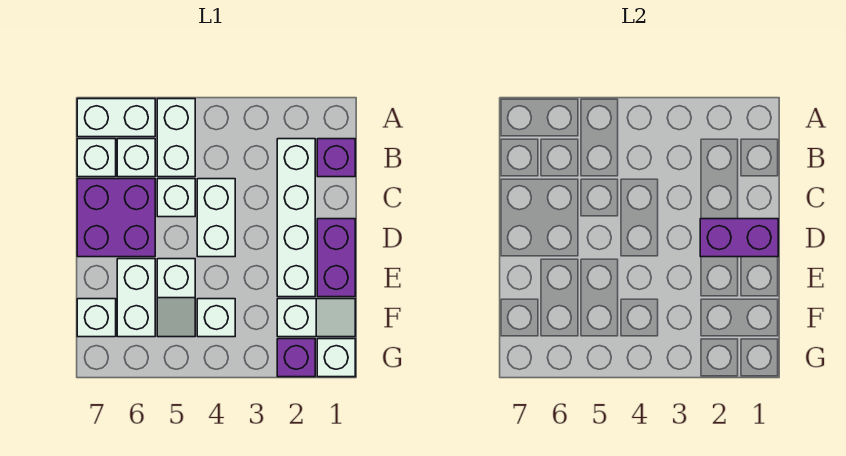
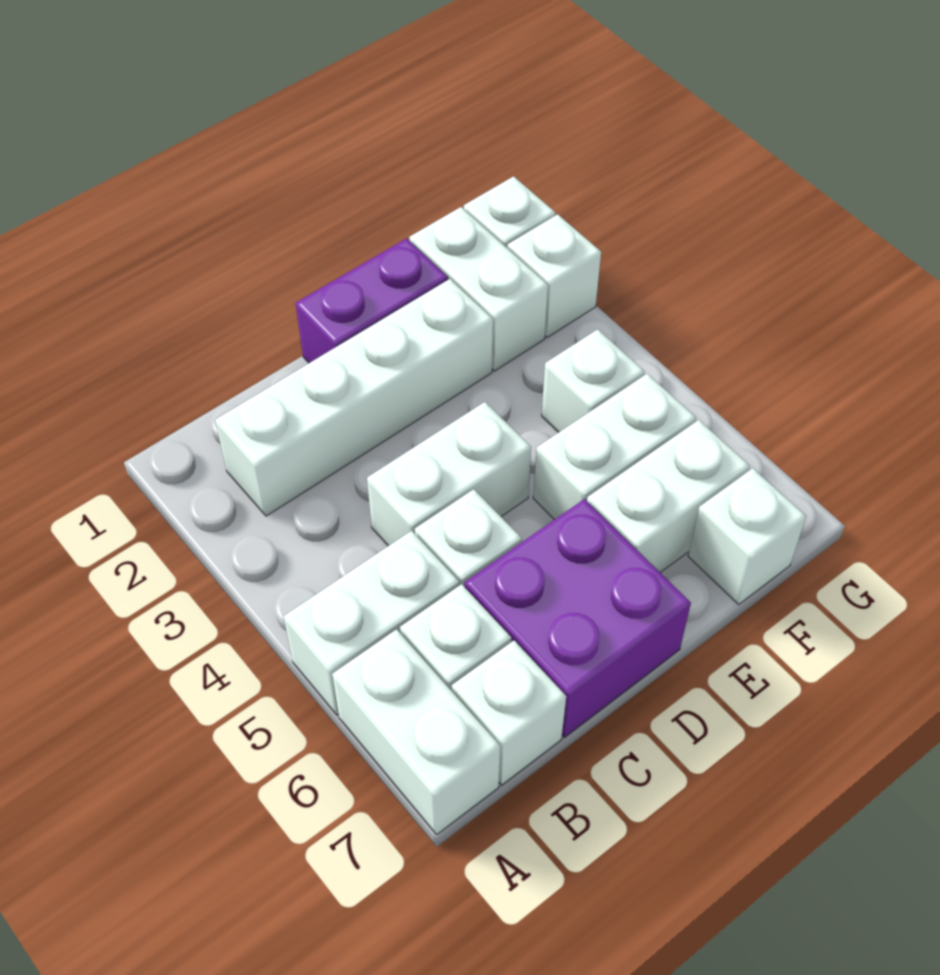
purple 1x1 brick [317,139,355,177] -> none
purple 1x2 brick [700,219,778,257] -> none
white 1x2 slope [157,259,195,337] -> white 1x2 brick [533,374,696,520]
white 1x2 slope [277,299,355,337] -> white 1x2 brick [409,207,548,371]
purple 1x1 brick [277,339,315,377] -> white 1x1 brick [507,214,601,338]

